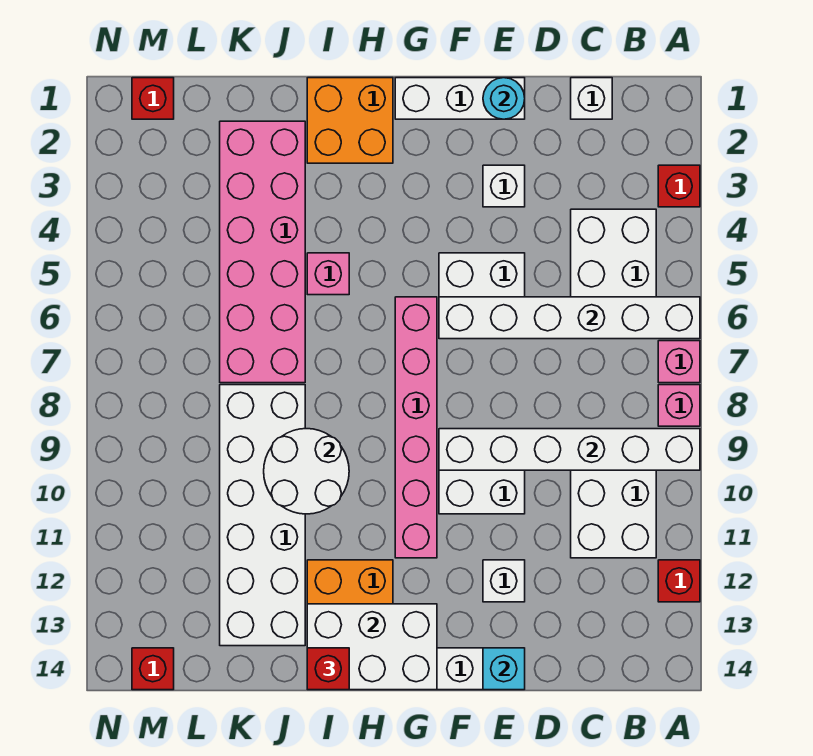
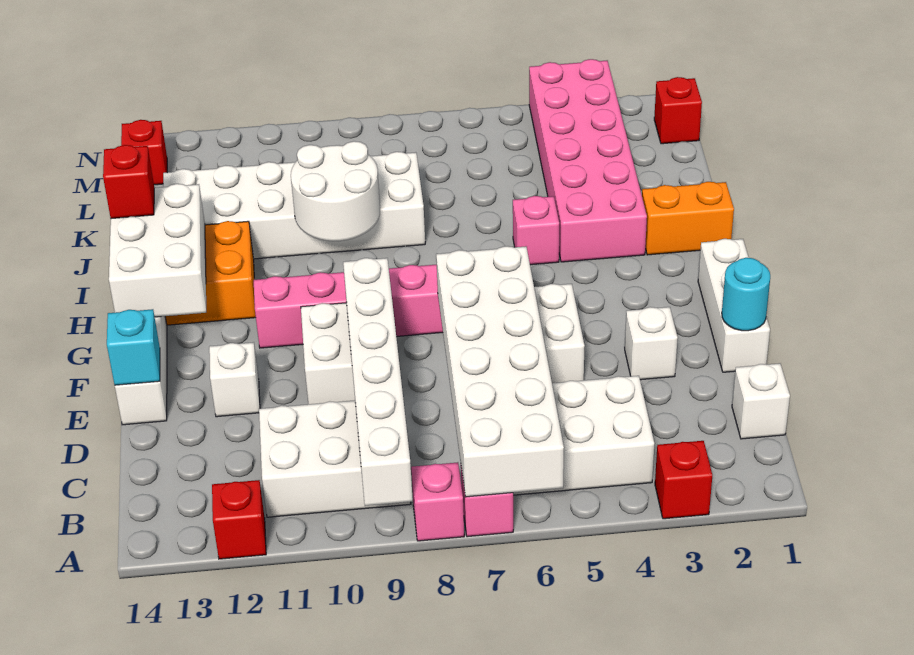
white 1x6 brick [439,297,700,339] -> white 2x6 brick [436,246,564,497]
orange 2x2 brick [307,78,393,163] -> orange 1x2 brick [642,182,734,255]
pink 2x6 brick [220,121,305,383] -> pink 2x6 brick turned to [529,59,647,262]

